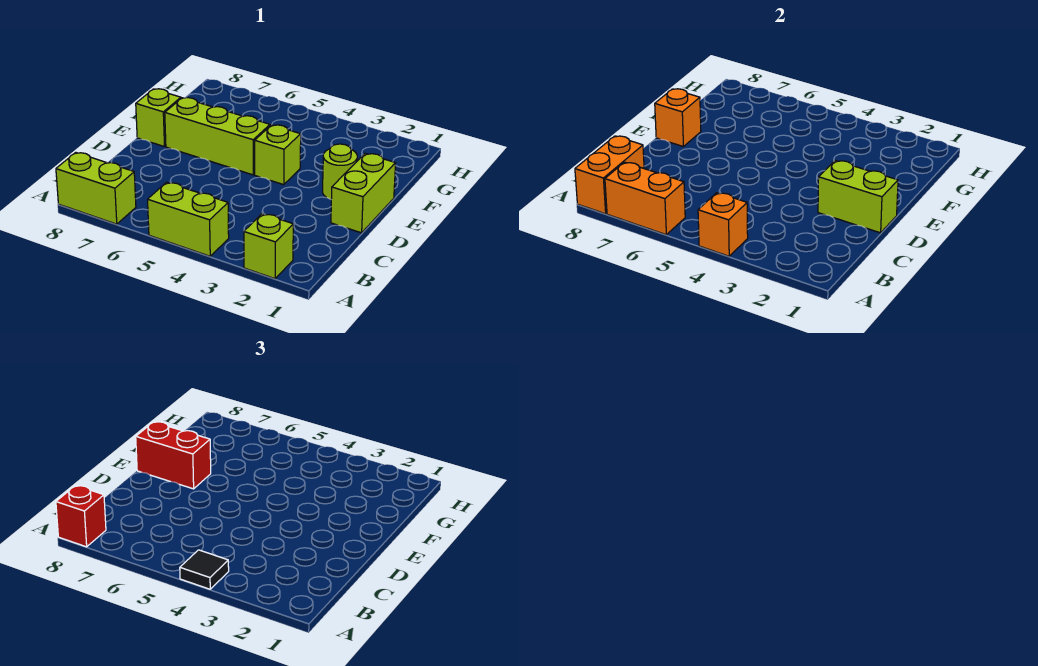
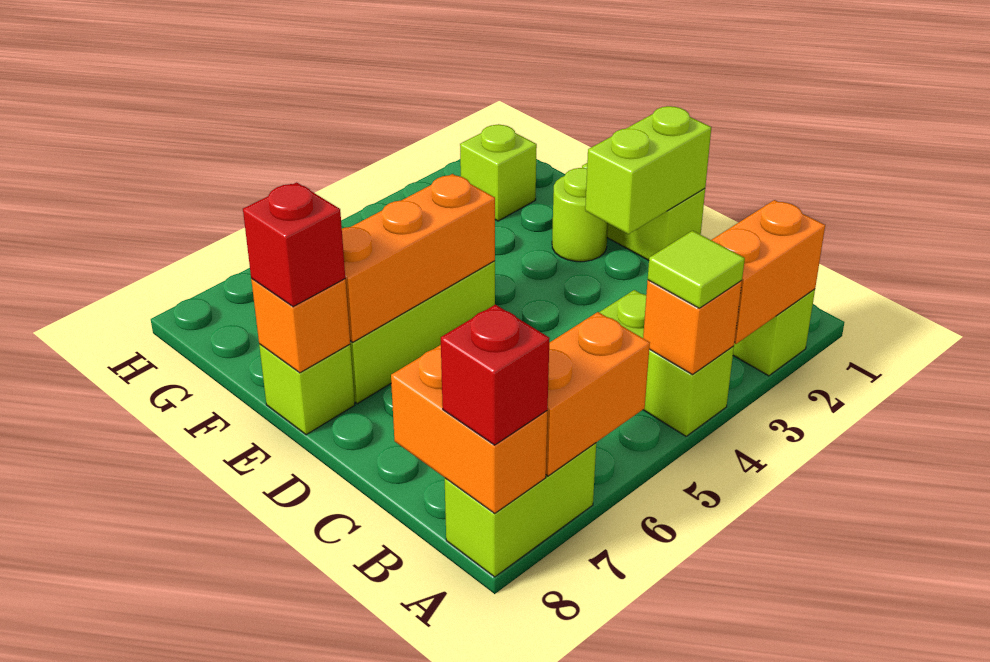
none -> orange 1x2 brick [712,200,825,344]
lime 1x2 brick [148,182,229,256] -> lime 1x2 brick turned to [599,290,734,436]
black 1x1 tile [180,550,229,589] -> lime 1x1 tile [648,231,745,308]
lime 1x1 brick [255,125,301,185] -> lime 1x1 brick moved to [460,124,537,221]
none -> orange 1x3 brick [342,174,495,342]
red 1x2 brick [136,422,211,489] -> red 1x1 brick [243,182,345,307]

